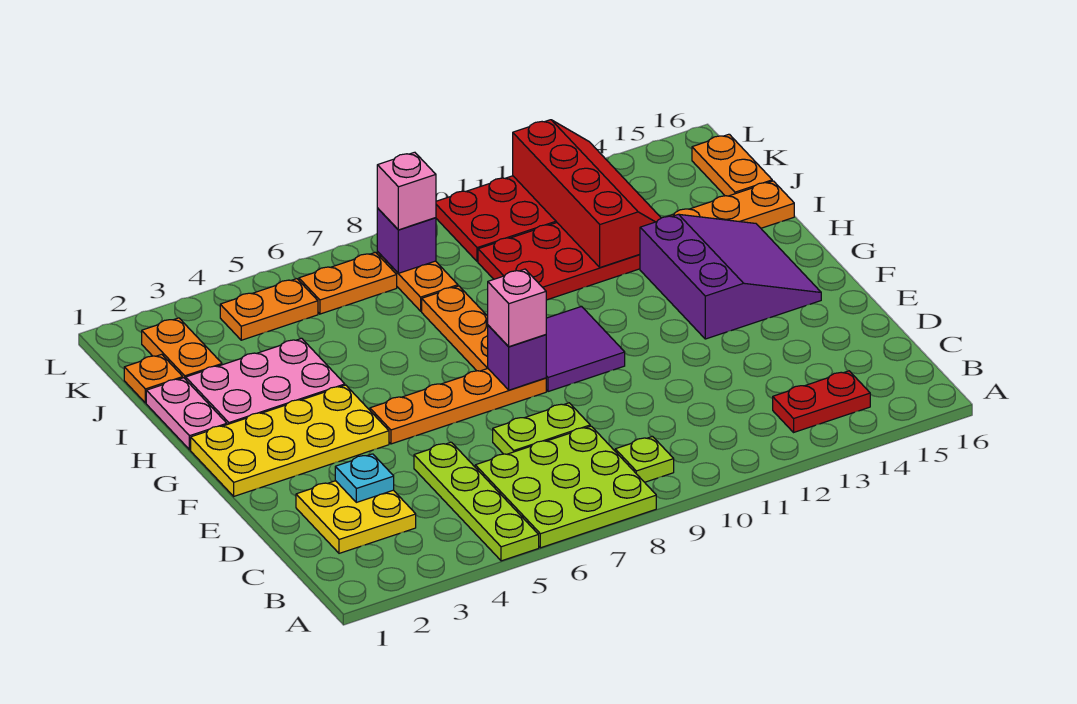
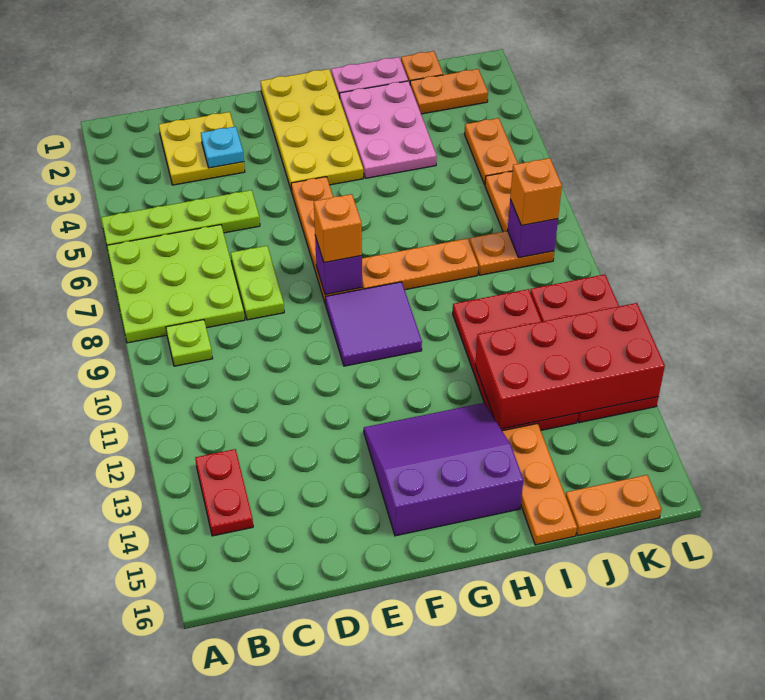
pink 1x1 brick [488,269,546,347] -> orange 1x1 brick [314,194,362,263]
purple 3x3 slope [640,214,821,339] -> purple 3x3 slope turned to [364,403,523,536]
red 2x4 slope [513,120,661,267] -> red 2x4 brick [475,303,665,429]
pink 1x1 brick [377,152,436,230] -> orange 1x1 brick [510,158,562,225]

